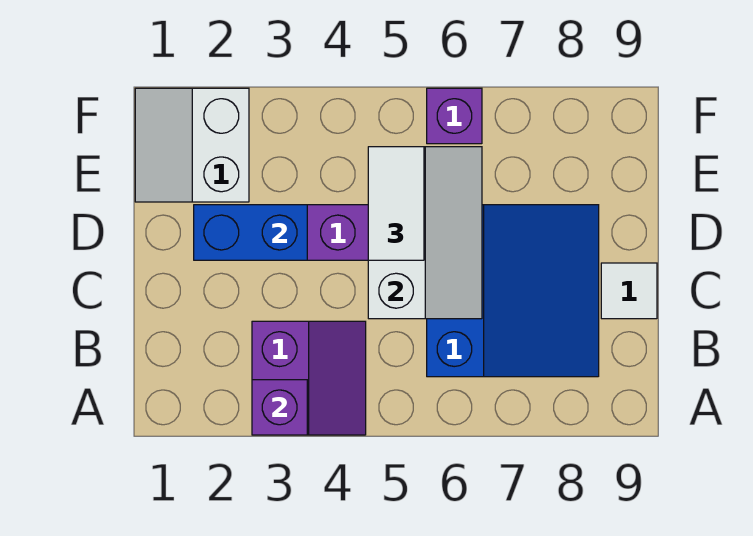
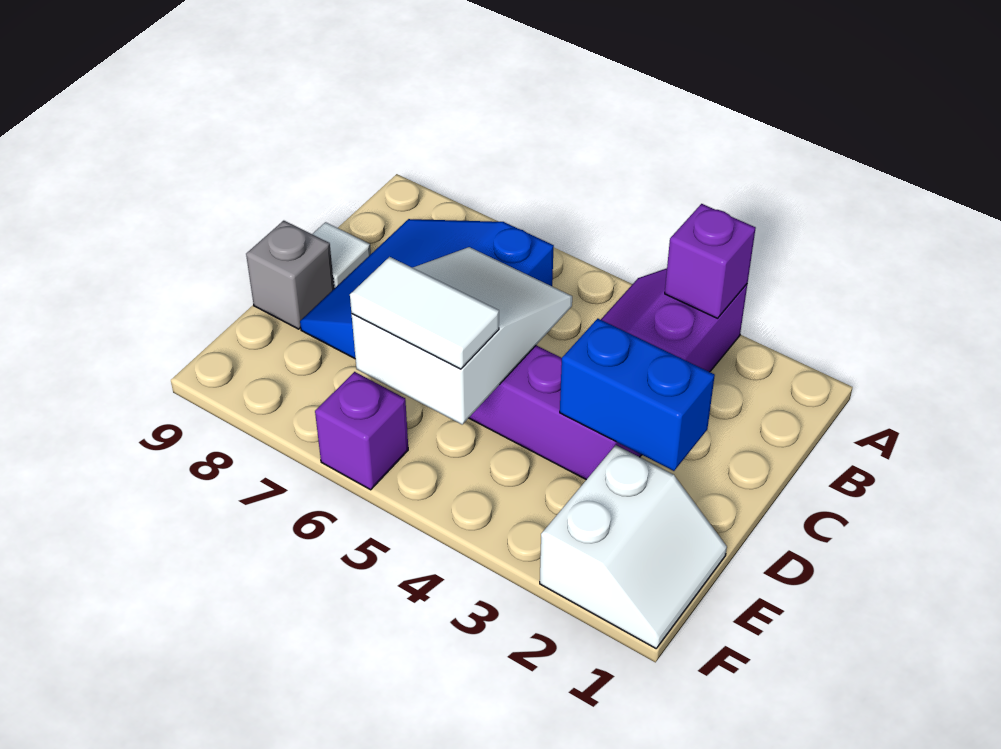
white 2x3 slope [368,147,482,319] -> white 2x3 slope turned to [352,247,572,424]
white 1x2 tile [368,147,424,260] -> white 1x2 tile turned to [350,257,499,369]
none -> grey 1x1 brick [246,221,334,329]

